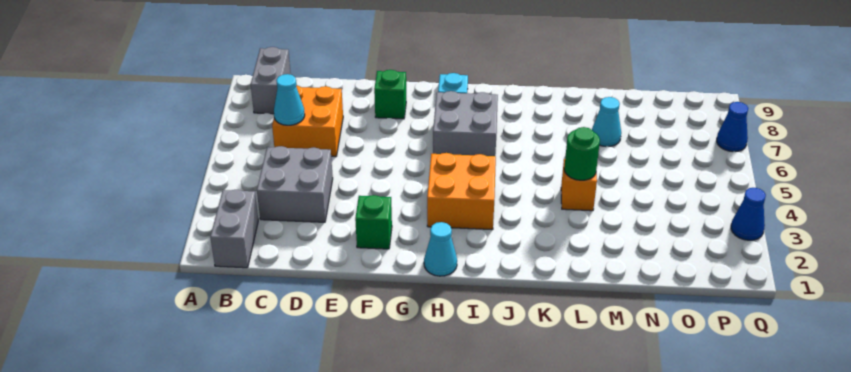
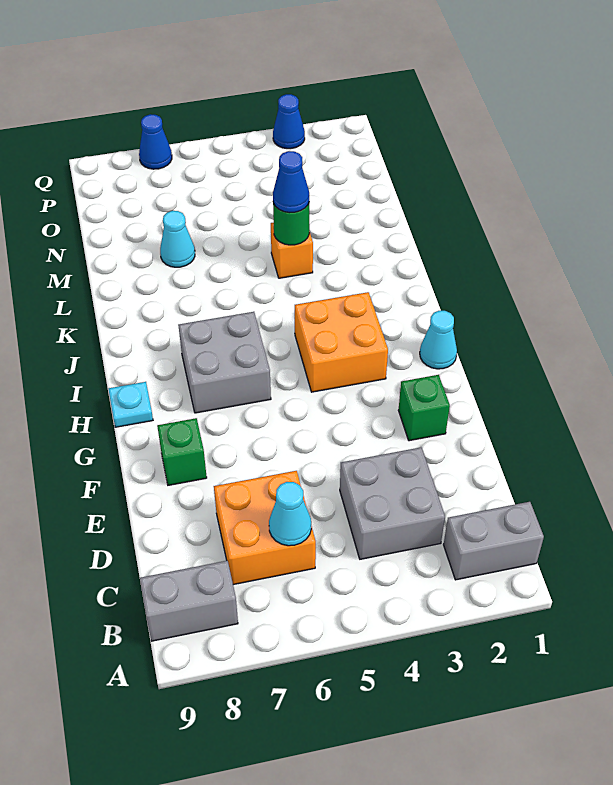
none -> blue 1x1 cone [273,151,309,213]

